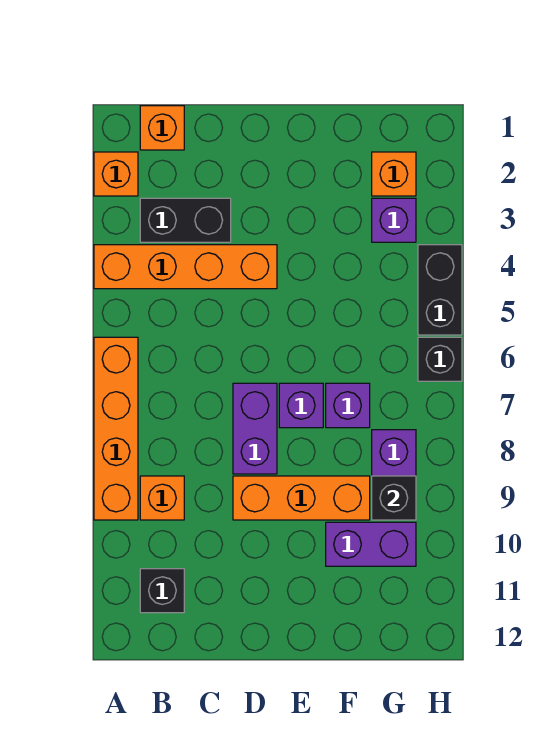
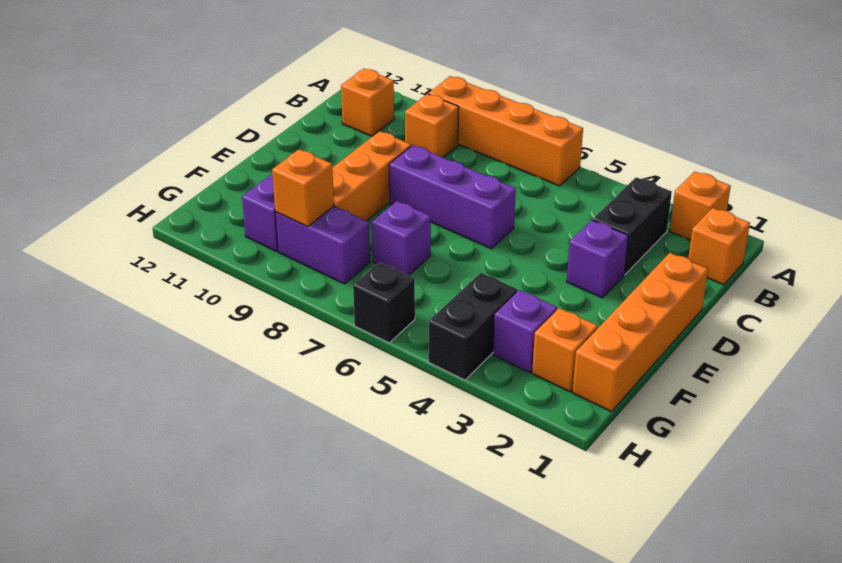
orange 1x4 brick [94,245,277,289] -> orange 1x4 brick moved to [572,253,708,412]
black 1x1 brick [140,569,184,613] -> orange 1x1 brick [341,69,394,136]
purple 1x2 brick [233,383,277,474] -> purple 1x3 brick [389,145,516,249]
purple 1x1 brick [279,383,323,428] -> purple 1x1 brick moved to [567,220,628,298]
black 1x1 brick [372,476,416,520] -> orange 1x1 brick [272,149,334,226]
black 1x2 brick [418,245,462,335] -> black 1x2 brick turned to [428,273,518,380]

